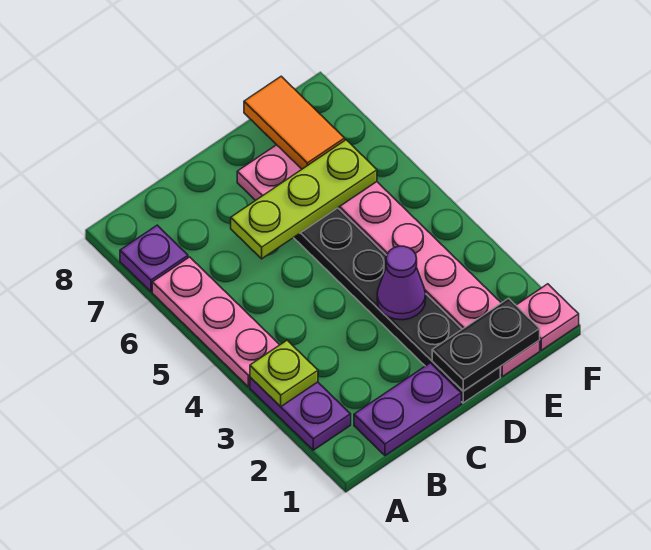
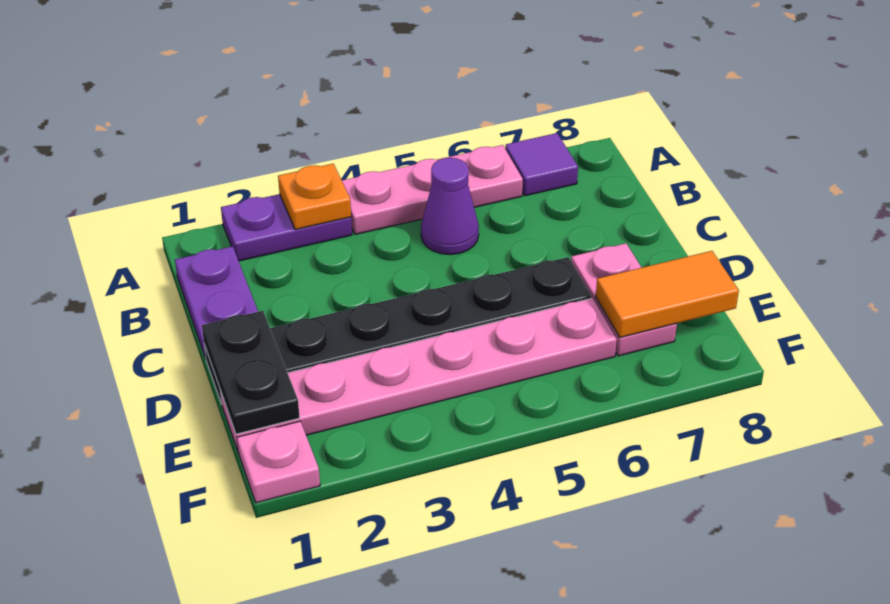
lime 1x1 plate [250,340,318,407] -> orange 1x1 plate [278,164,351,230]
purple 1x1 plate [120,225,188,292] -> purple 1x1 tile [505,133,578,196]
lime 1x3 plate [231,140,377,259] -> none
purple 1x1 cone [377,246,426,320] -> purple 1x1 cone moved to [421,158,479,255]

